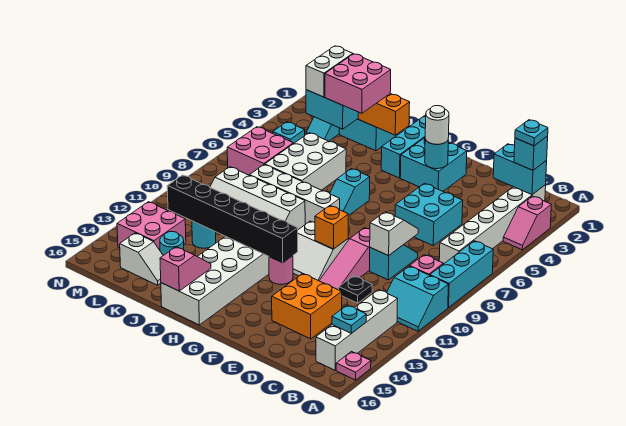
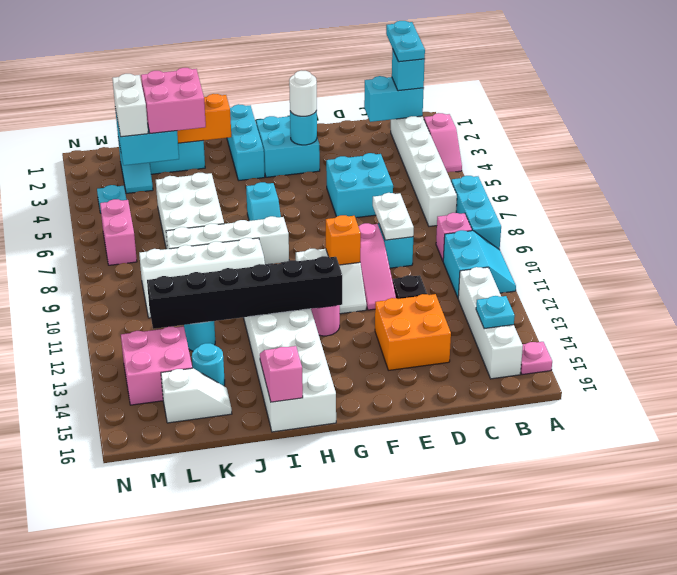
cyan 2x2 slope [387,266,448,331] -> cyan 2x2 slope turned to [443,230,516,298]
cyan 1x1 plate [515,120,548,146] -> cyan 1x2 plate [386,21,425,62]
white 1x2 slope [370,212,418,256] -> white 1x2 plate [373,193,414,240]
pink 2x2 brick [227,127,293,175] -> pink 1x2 brick [100,199,137,265]

